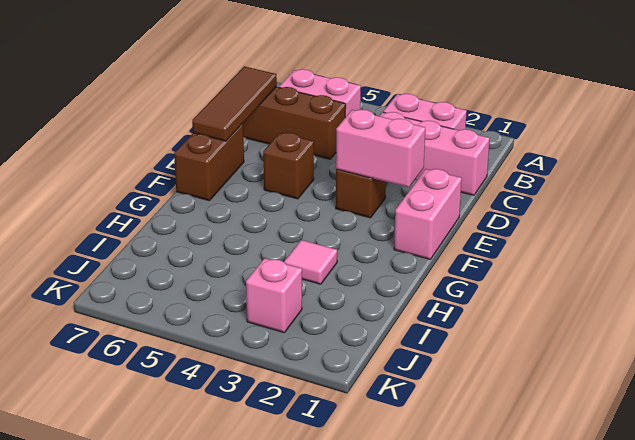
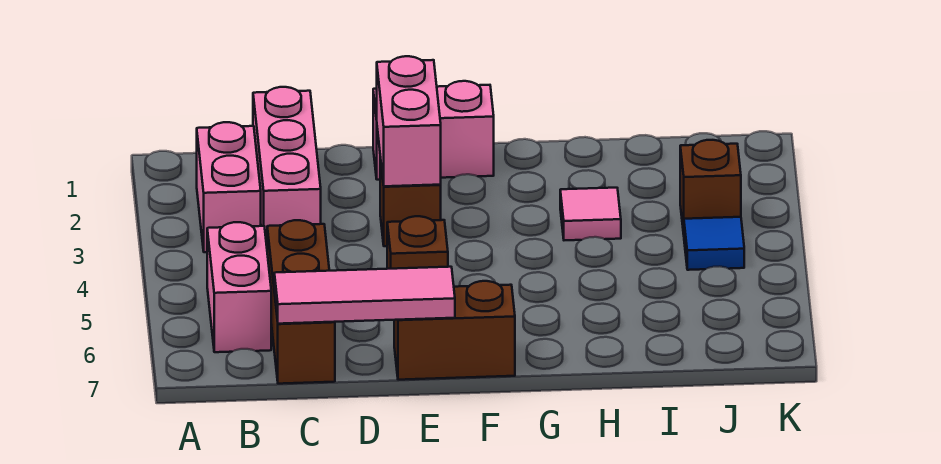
brown 1x3 tile [192,66,277,141] -> pink 1x3 tile [274,267,455,324]
pink 1x1 brick [246,258,302,333] -> brown 1x1 brick [680,140,741,234]
none -> blue 1x1 tile [684,217,744,270]

